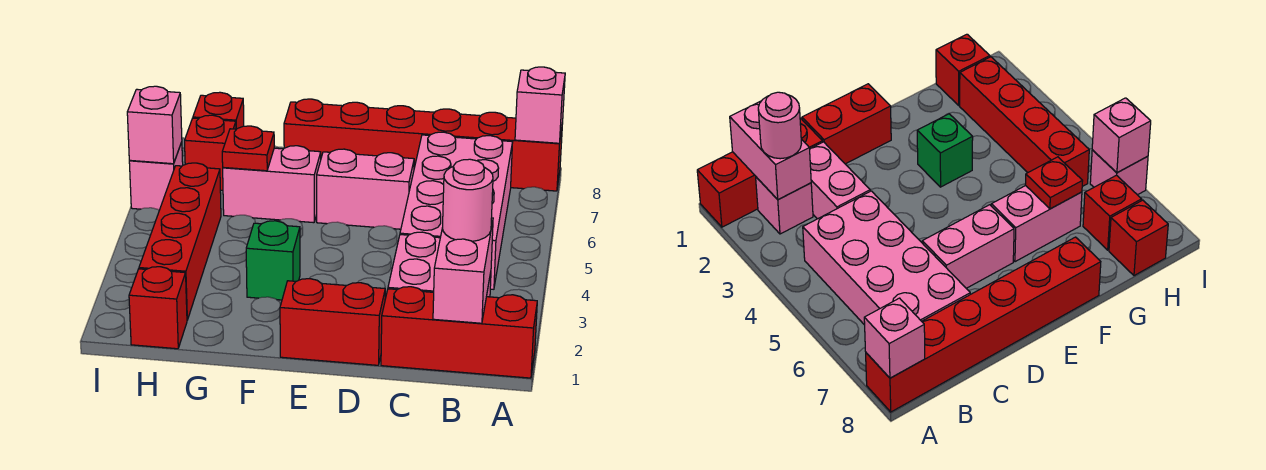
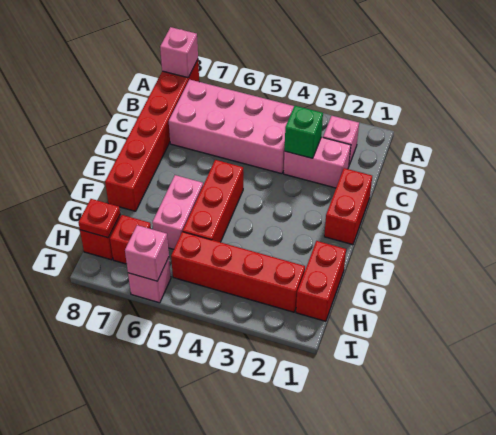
red 1x3 brick [381,287,537,378] -> red 1x3 brick moved to [183,160,243,242]
pink 1x2 brick [433,218,493,323] -> none
pink 1x1 round brick [443,159,493,241] -> none
pink 1x2 brick [317,149,414,229] -> none
green 1x1 brick [246,221,300,300] -> green 1x1 brick moved to [285,106,323,158]
red 1x1 plate [222,126,274,171] -> red 1x1 plate moved to [79,199,120,238]
red 1x1 brick [129,267,187,349] -> red 1x2 brick [296,241,346,321]

